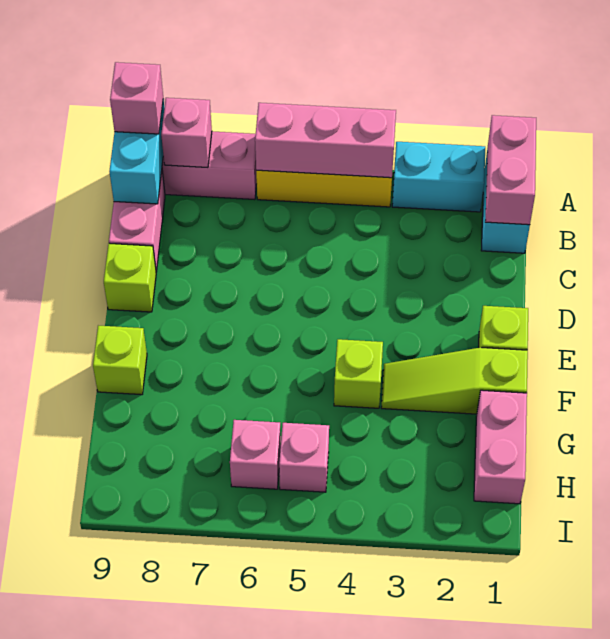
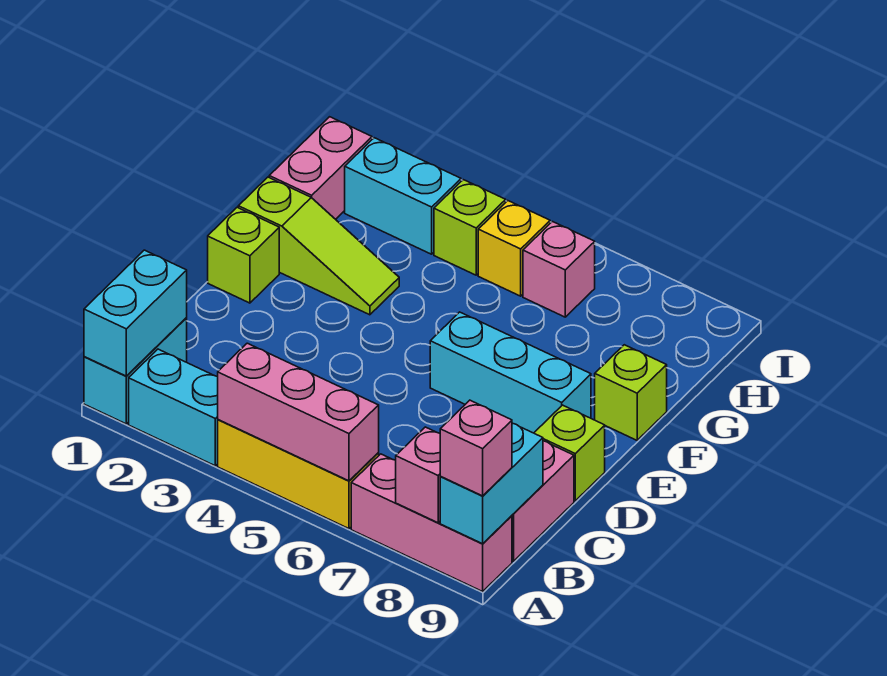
pink 1x2 brick [485,115,536,225] -> cyan 1x2 brick [84,250,187,376]
none -> cyan 1x3 brick [430,312,591,433]
lime 1x1 brick [334,339,383,408] -> lime 1x1 brick moved to [434,180,506,275]
none -> cyan 1x2 brick [345,138,461,254]
pink 1x1 brick [279,423,329,492] -> yellow 1x1 brick [478,201,550,296]

